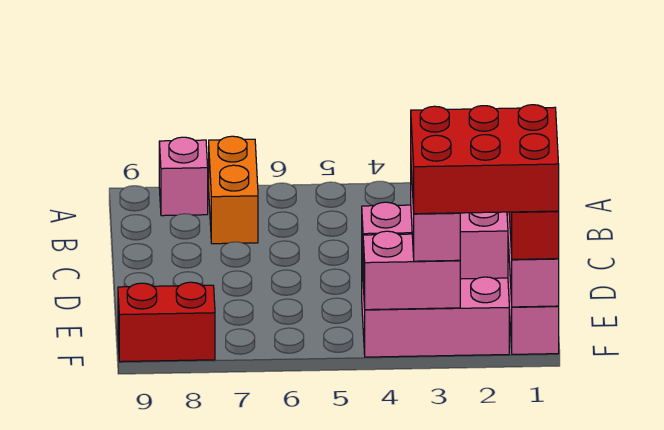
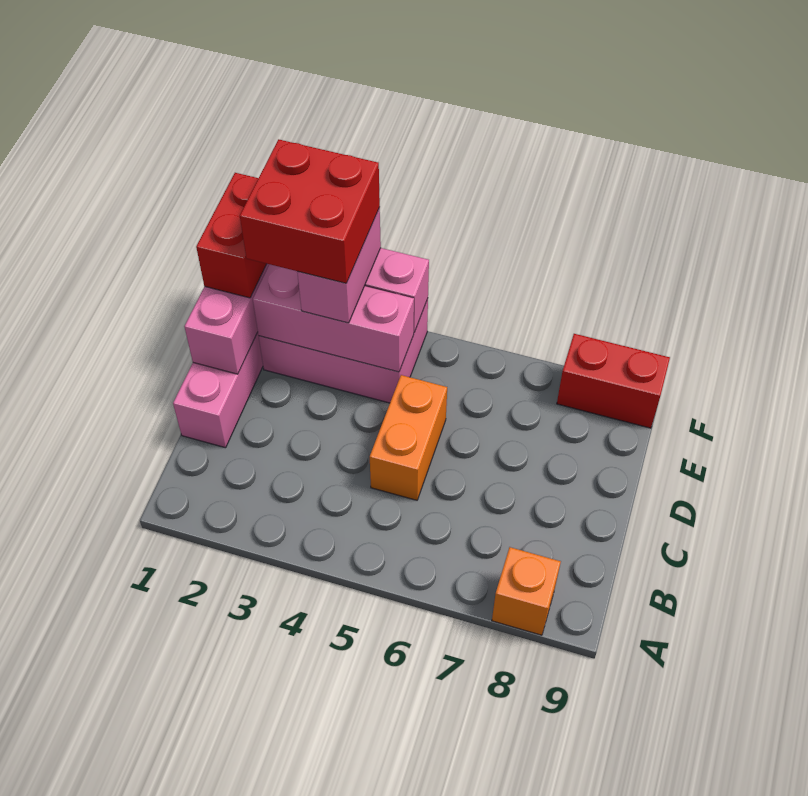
orange 1x2 brick [209,136,258,244] -> orange 1x2 brick moved to [370,375,447,500]
pink 1x1 brick [159,137,208,216] -> orange 1x1 brick [492,547,561,635]
red 2x3 brick [411,105,559,214] -> red 2x2 brick [240,139,380,283]

